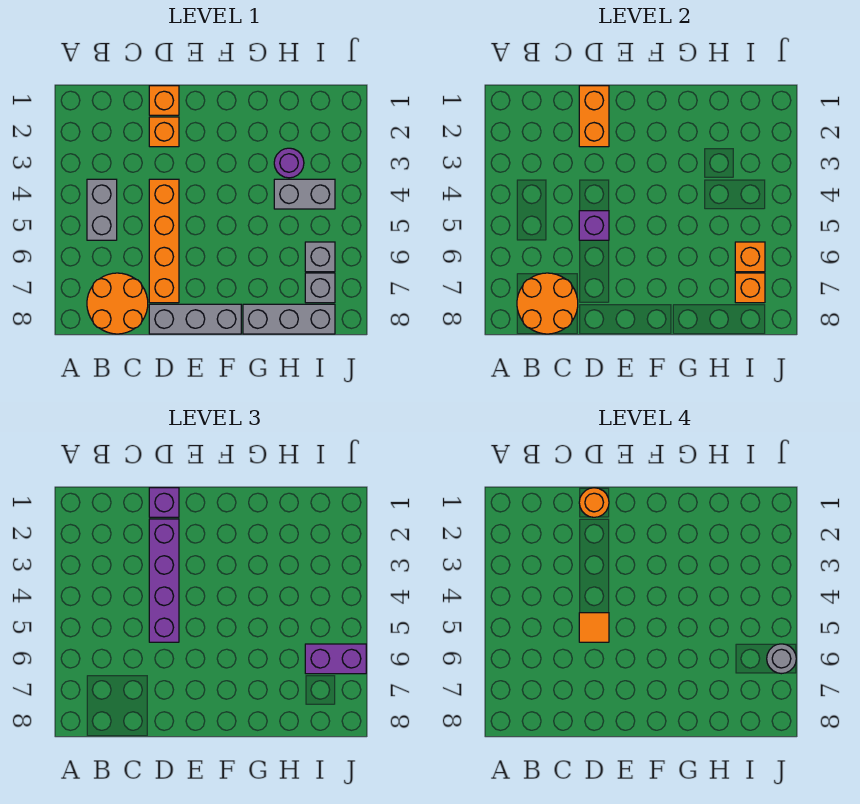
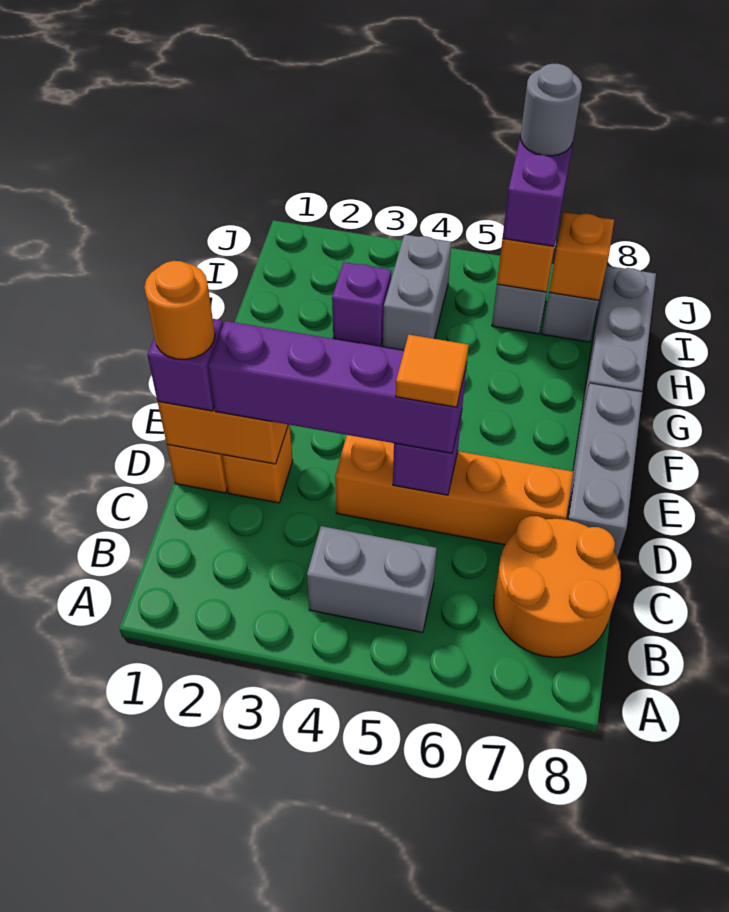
orange 2x2 round brick [517,273,578,334] -> none
purple 1x1 round brick [274,148,304,178] -> purple 1x1 brick [332,262,391,347]

